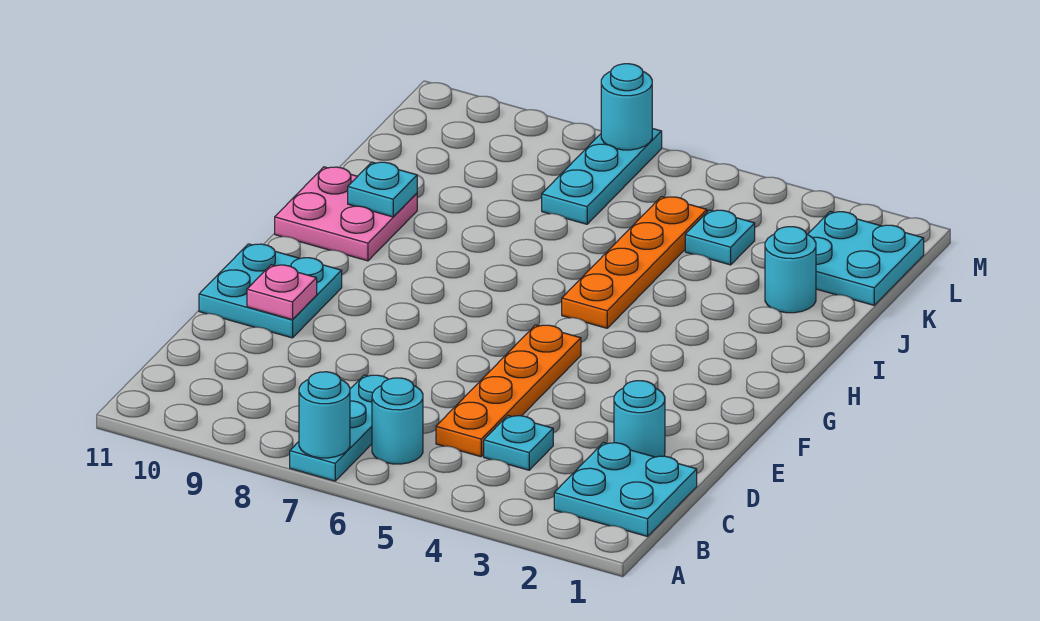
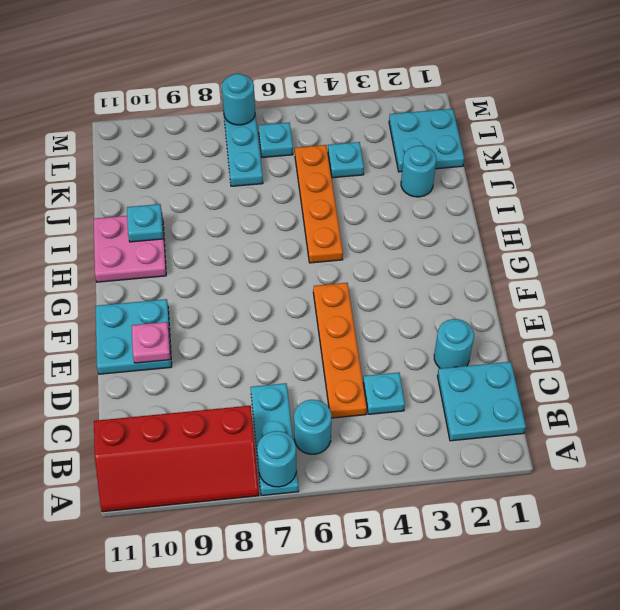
none -> red 2x4 slope [94,406,259,512]
none -> cyan 1x1 plate [258,123,293,158]

